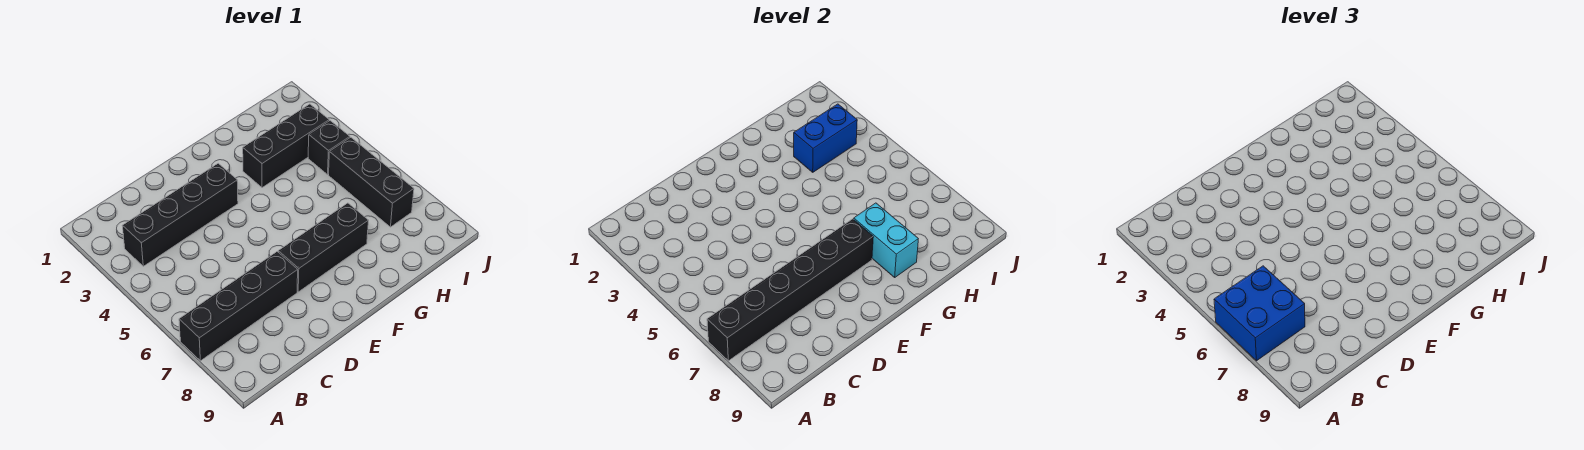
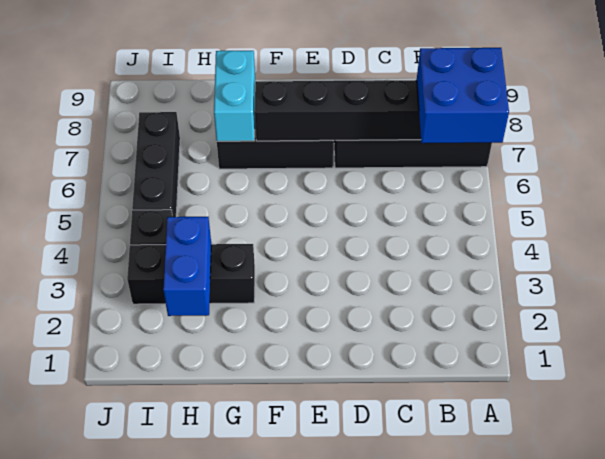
black 1x4 brick [122,163,238,266] -> none
blue 1x2 brick [794,104,857,172] -> blue 1x2 brick turned to [163,217,211,316]

